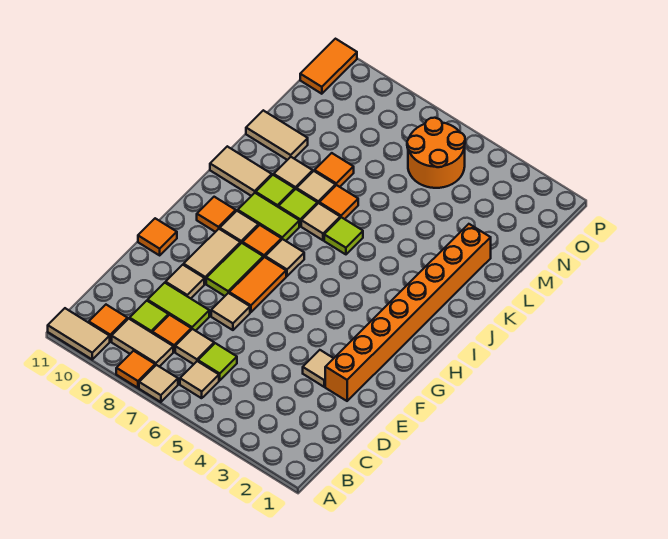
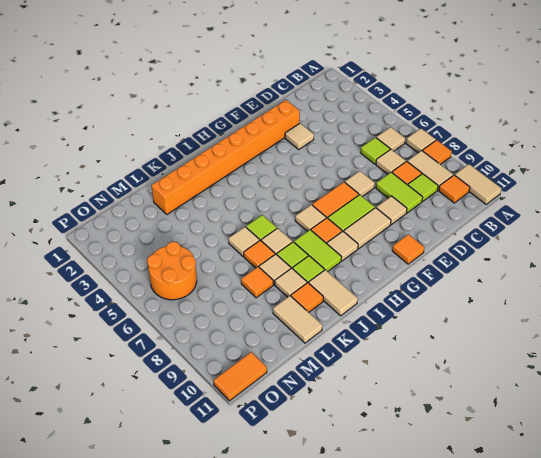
orange 1x1 tile [197,197,236,232] -> orange 1x1 tile moved to [291,283,323,312]
none -> tan 1x1 tile [228,227,260,256]

